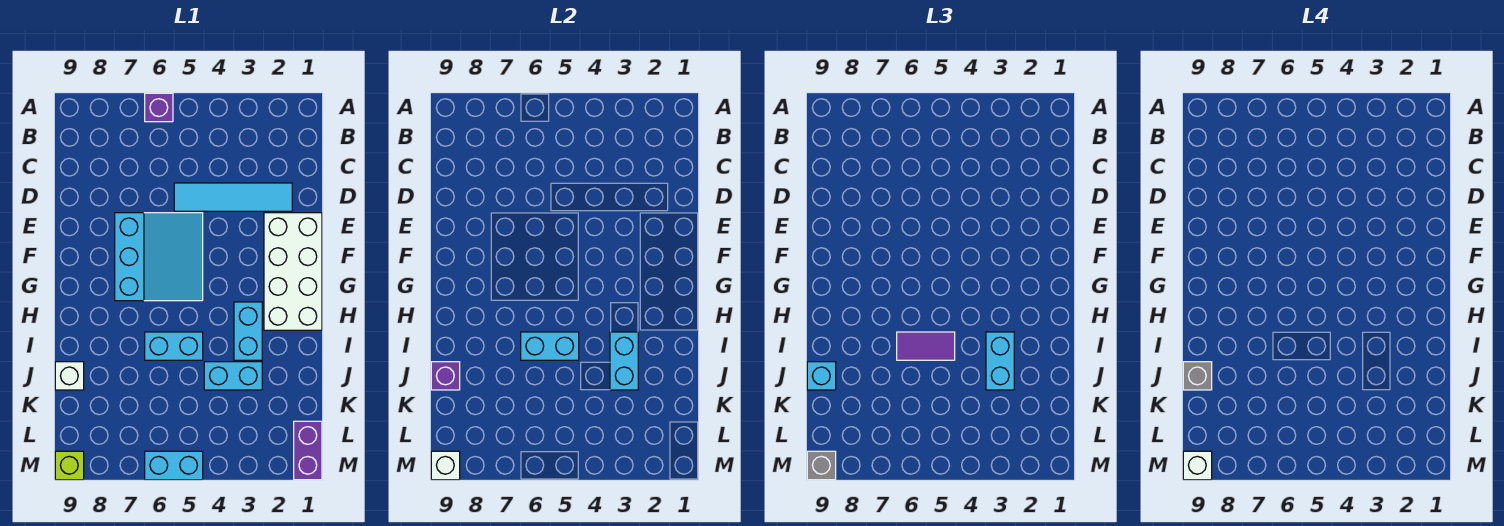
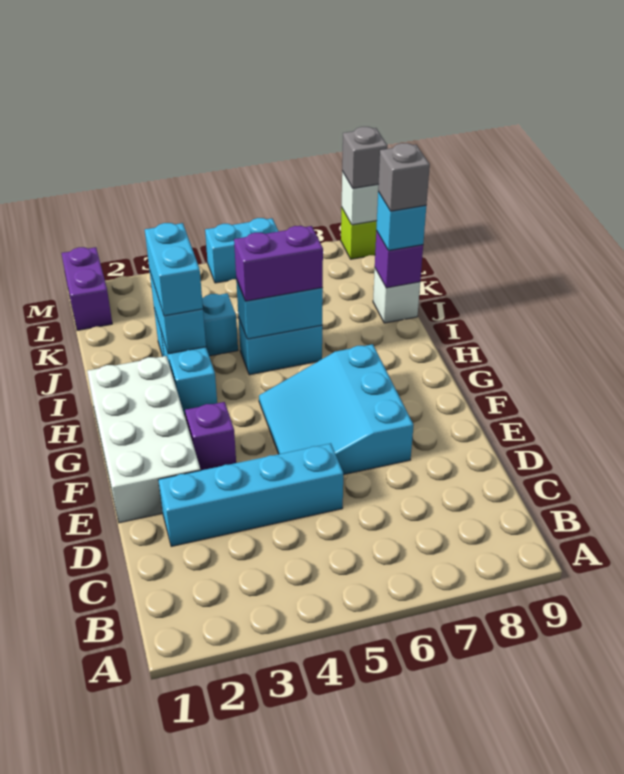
purple 1x1 brick [145,93,173,122] -> purple 1x1 brick moved to [185,402,236,470]
cyan 1x4 tile [174,183,292,211] -> cyan 1x4 brick [159,443,343,546]
purple 1x2 tile [897,332,955,360] -> purple 1x2 brick [234,226,323,301]
white 1x1 brick [1183,451,1212,480] -> none

